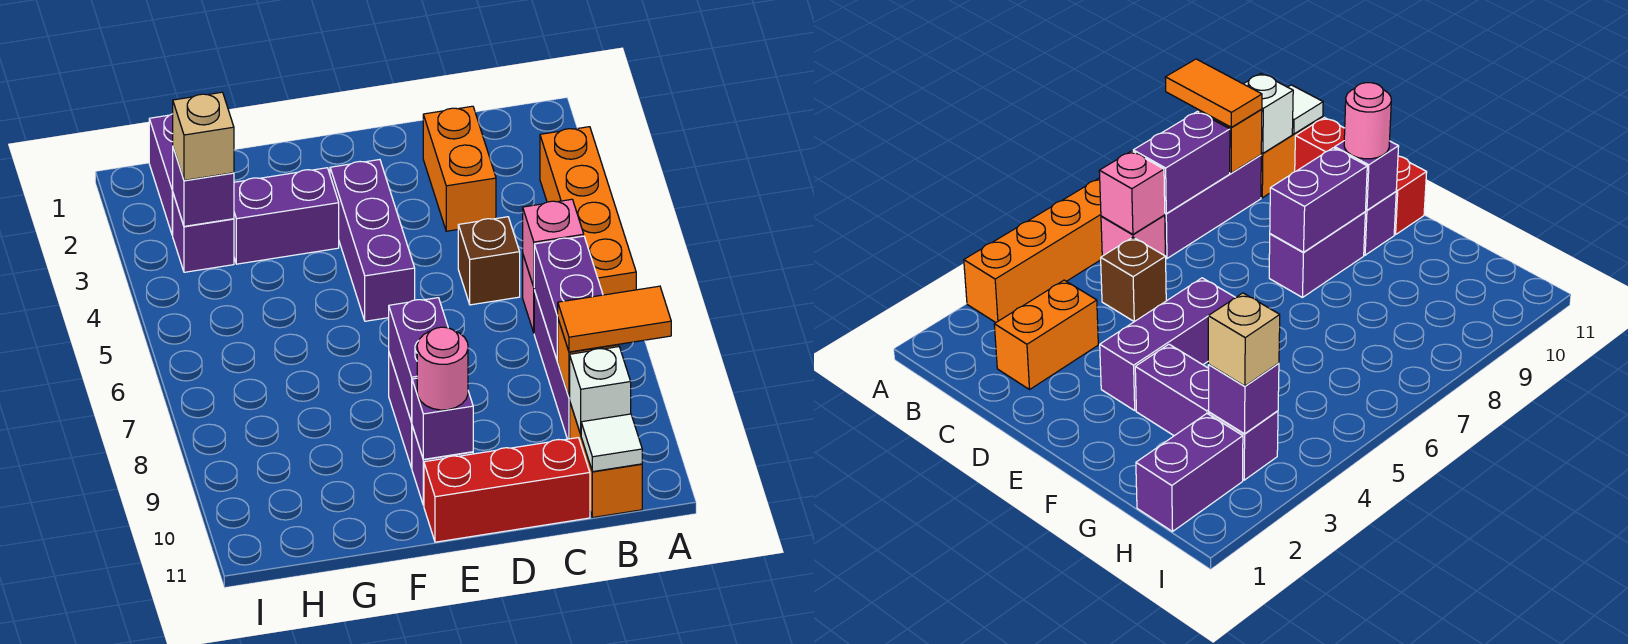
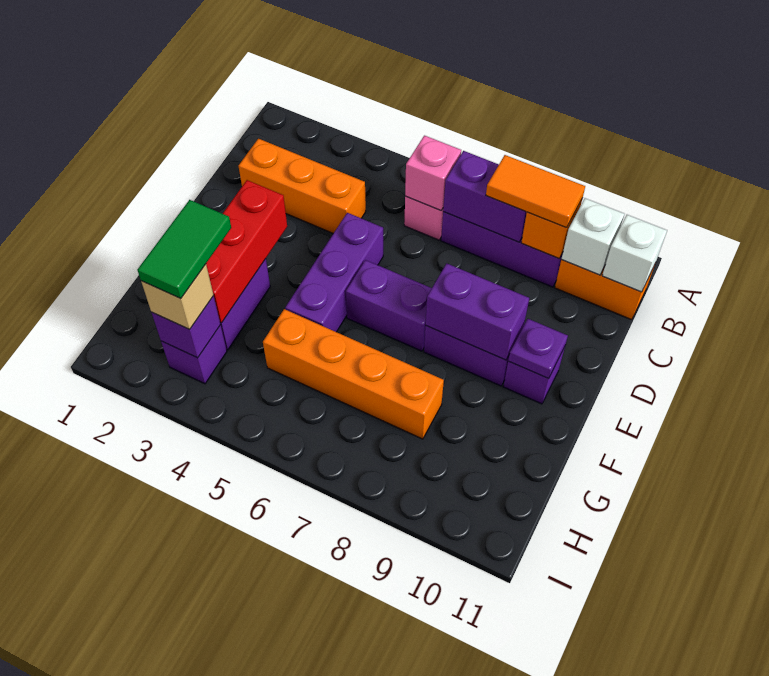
orange 1x4 brick [540,127,636,295] -> orange 1x4 brick moved to [263,309,444,439]
orange 1x2 tile [558,286,671,352] -> orange 1x2 tile turned to [486,155,585,228]
white 1x1 tile [581,414,642,472] -> white 1x1 brick [602,215,667,292]
orange 1x2 brick [423,106,496,231] -> orange 1x3 brick [239,139,366,233]
brown 1x1 brick [458,217,520,305] -> none
red 1x3 brick [424,438,590,542] -> red 1x3 brick moved to [206,180,287,323]
purple 1x3 brick [330,160,415,321] -> purple 1x3 brick turned to [285,213,383,332]
purple 1x1 brick [412,378,473,459] -> purple 1x1 plate [508,319,568,379]
pink 1x1 round brick [417,327,468,410] -> none
none -> green 1x2 tile [137,200,231,299]
purple 1x2 brick [149,114,173,235] -> purple 1x2 brick moved to [346,260,432,351]

